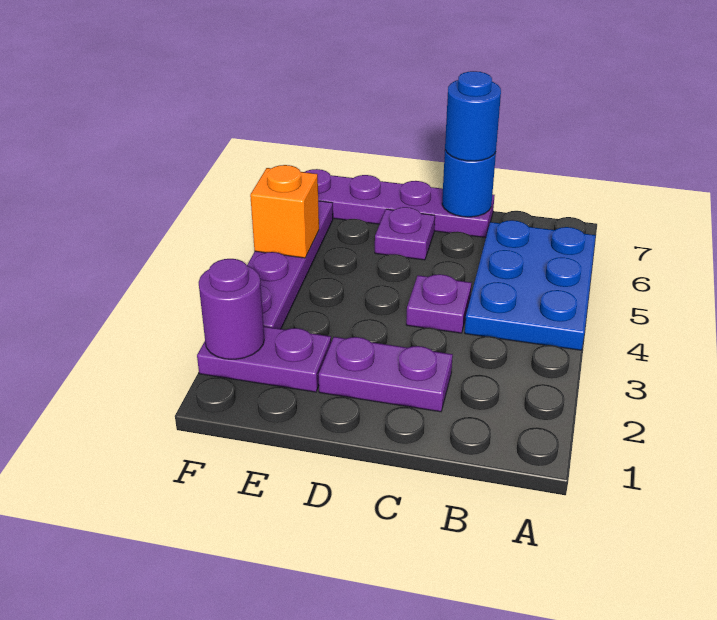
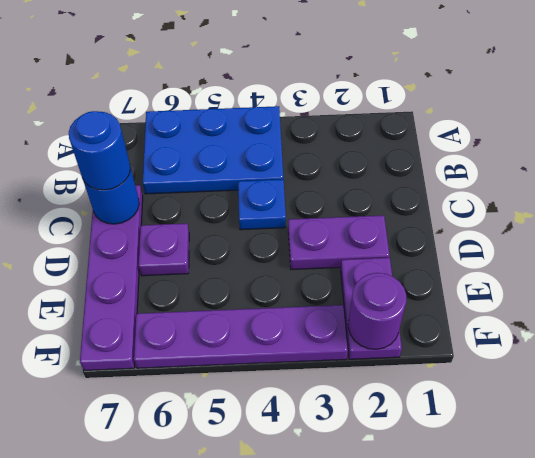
purple 1x2 plate [319,337,453,412] -> purple 1x2 plate turned to [288,215,390,269]
purple 1x1 plate [406,274,471,333] -> blue 1x1 plate [238,180,286,230]
orange 1x1 brick [250,165,319,258] -> none

